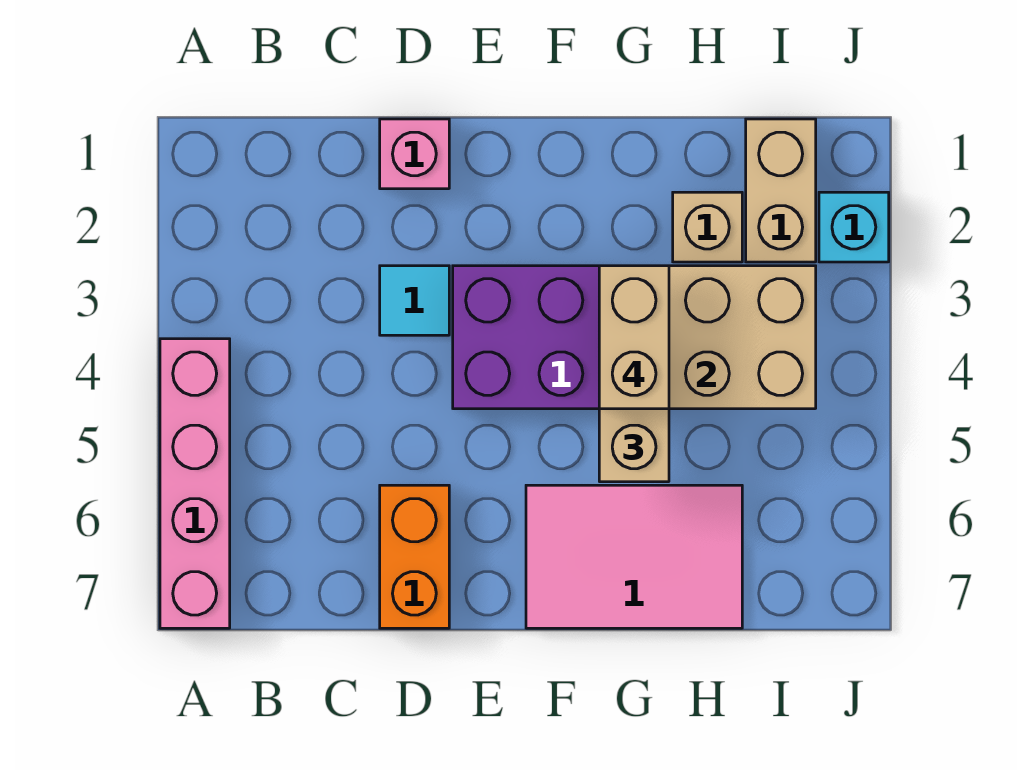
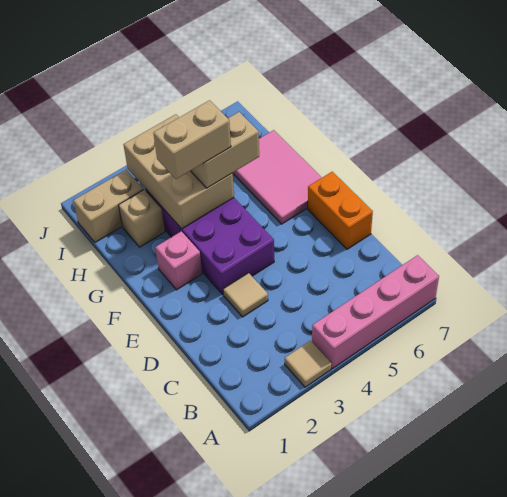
none -> tan 1x1 tile [285,341,331,387]
pink 1x1 brick [380,119,449,189] -> pink 1x1 brick moved to [155,231,202,290]
cyan 1x1 tile [380,266,449,335] -> tan 1x1 tile [223,273,268,317]
orange 1x2 brick [380,485,449,628] -> orange 1x2 brick turned to [308,172,373,249]
cyan 1x1 brick [819,192,889,262] -> none

